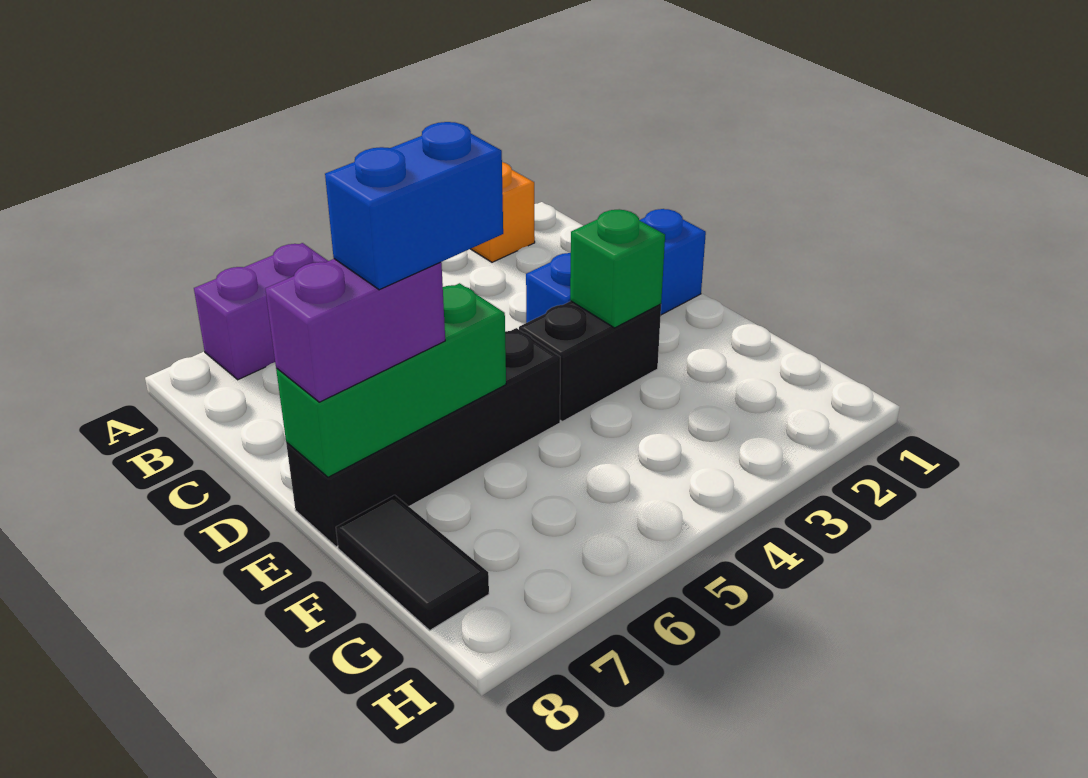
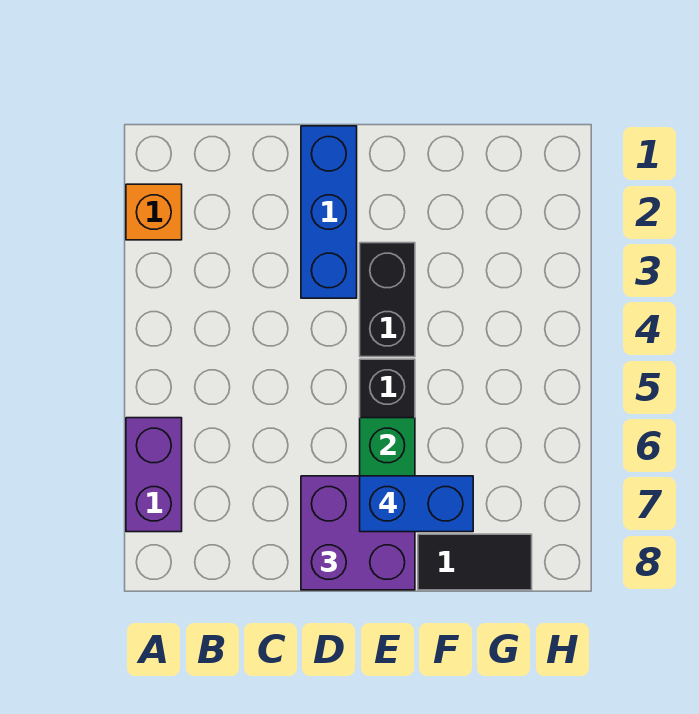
green 1x1 brick [570,210,665,328] -> none
blue 1x2 brick [325,122,503,290] -> blue 1x2 brick turned to [360,476,473,532]
purple 1x2 brick [265,259,445,402] -> purple 2x2 brick [301,476,415,590]

